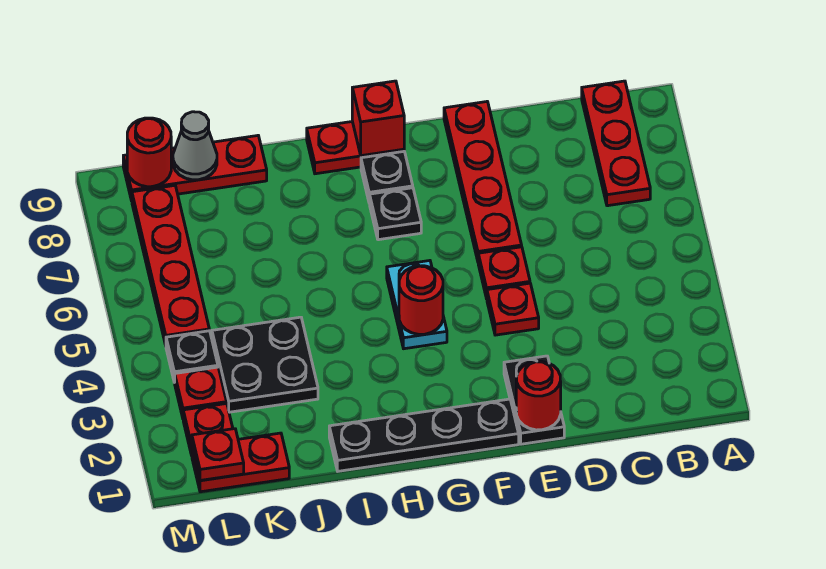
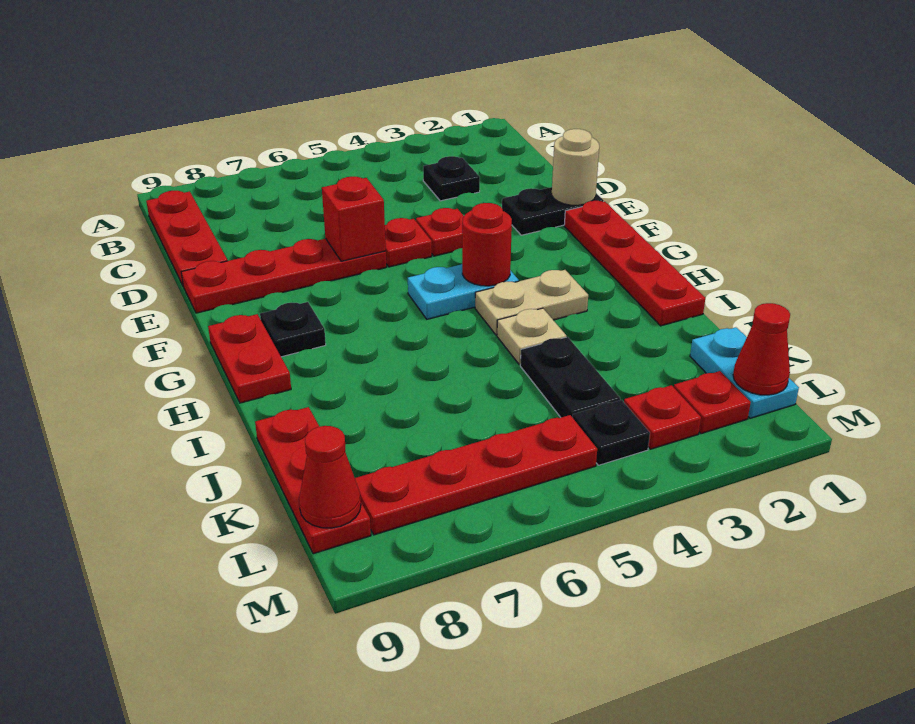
red 1x3 plate [582,81,650,206] -> red 1x3 plate turned to [146,191,228,285]
red 1x1 round brick [516,361,561,430] -> tan 1x1 round brick [552,129,599,205]
black 1x4 plate [329,399,519,471] -> red 1x4 plate [564,201,705,326]
black 1x1 plate [370,188,421,240] -> black 1x1 plate moved to [423,156,480,201]
red 1x1 brick [352,81,404,156] -> red 1x1 brick moved to [322,177,386,261]
none -> tan 1x2 plate [475,270,588,335]
none -> tan 1x1 plate [497,308,566,365]
black 2x2 plate [212,317,318,412] -> black 1x2 plate [520,337,620,417]
red 1x2 plate [192,433,289,492] -> cyan 1x2 plate [690,327,799,418]
grey 1x1 cone [173,112,217,180] -> none
red 1x1 plate [192,429,244,481] -> red 1x1 cone [733,303,790,395]
red 1x1 round brick [127,118,171,187] -> red 1x1 cone [299,426,361,528]

